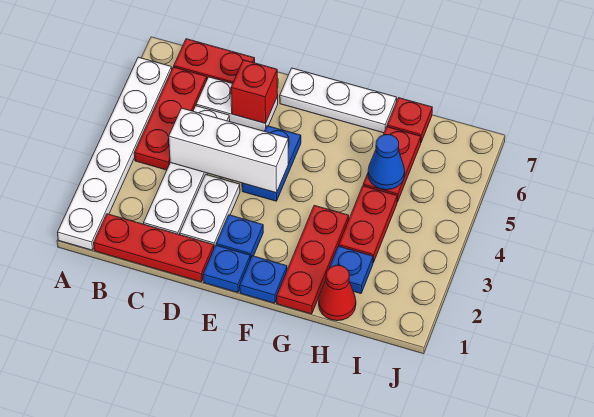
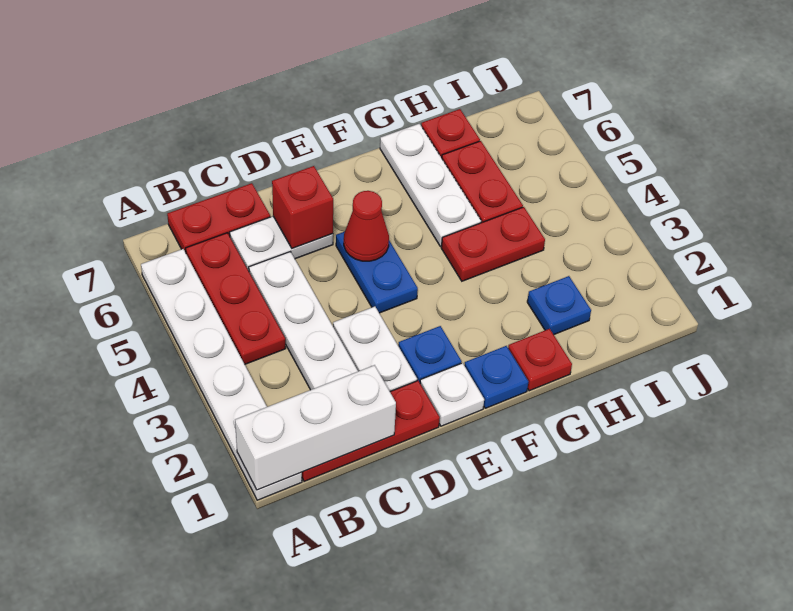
white 1x3 brick [169,108,288,193] -> white 1x3 brick moved to [235,365,396,490]
blue 1x1 plate [203,245,250,293] -> white 1x1 plate [420,363,484,426]
white 1x3 plate [280,68,397,133] -> white 1x3 plate turned to [380,124,481,247]
red 1x3 plate [277,205,349,314] -> red 1x1 plate [508,329,572,391]
red 1x1 cone [319,265,356,321] -> red 1x1 cone moved to [344,191,389,261]
red 1x2 plate [339,186,397,263] -> red 1x2 plate turned to [441,207,545,281]
blue 1x1 cone [368,135,405,190] -> none

